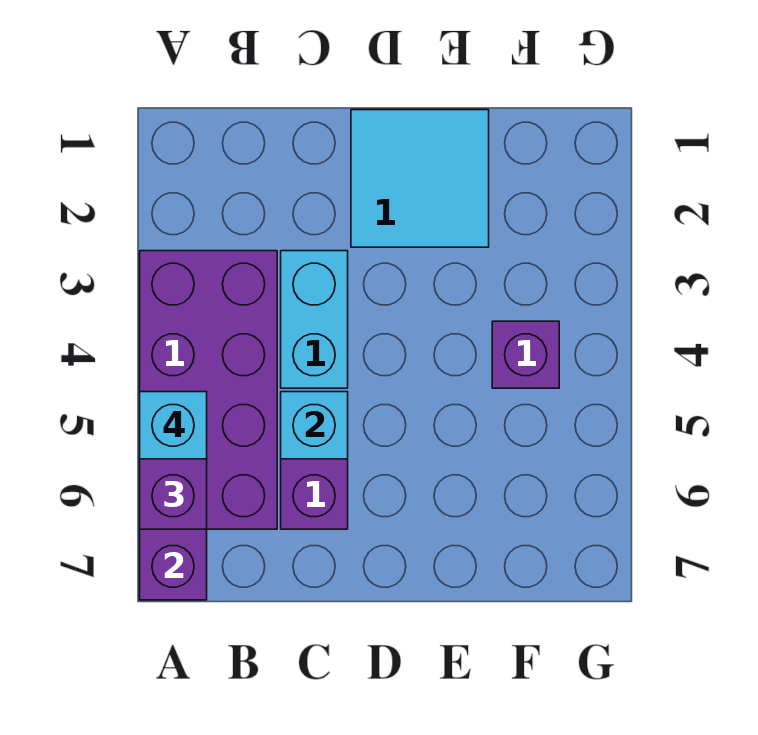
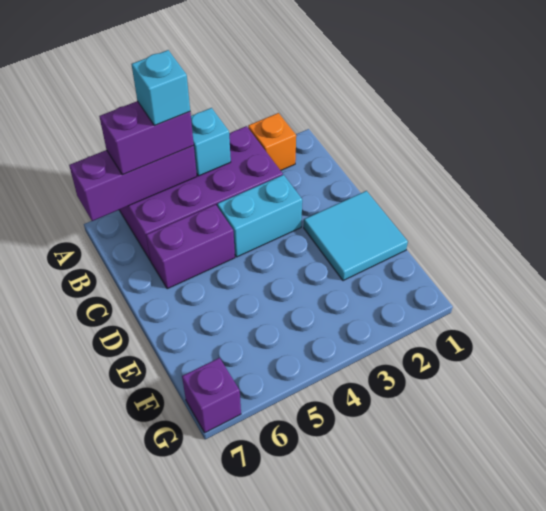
none -> orange 1x1 brick [248,113,296,171]
cyan 1x1 brick [281,392,348,459] -> cyan 1x1 brick moved to [191,108,231,176]
purple 1x1 brick [492,321,559,388] -> purple 1x1 brick moved to [182,358,241,433]

